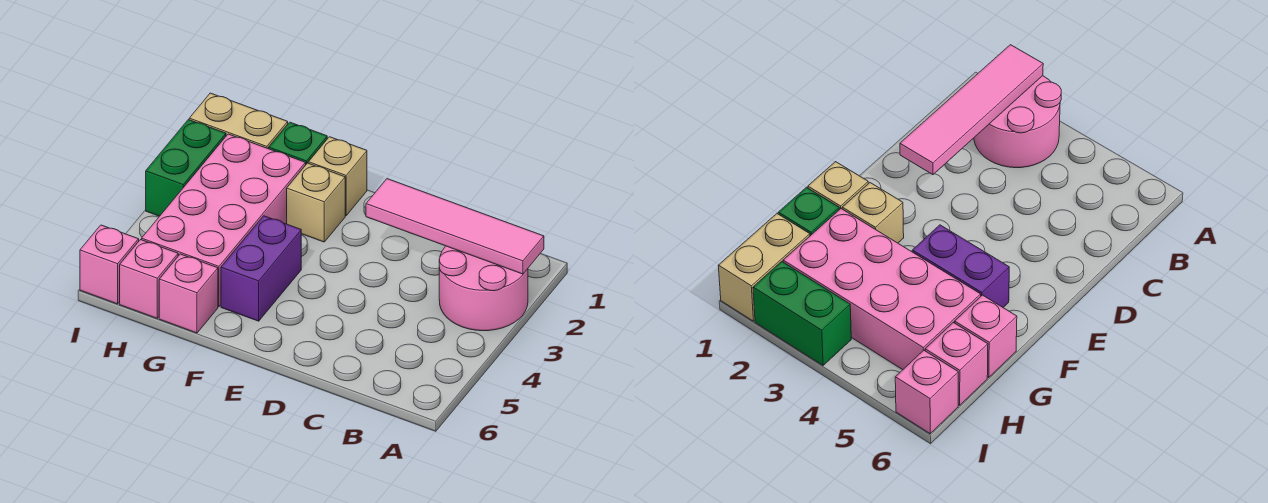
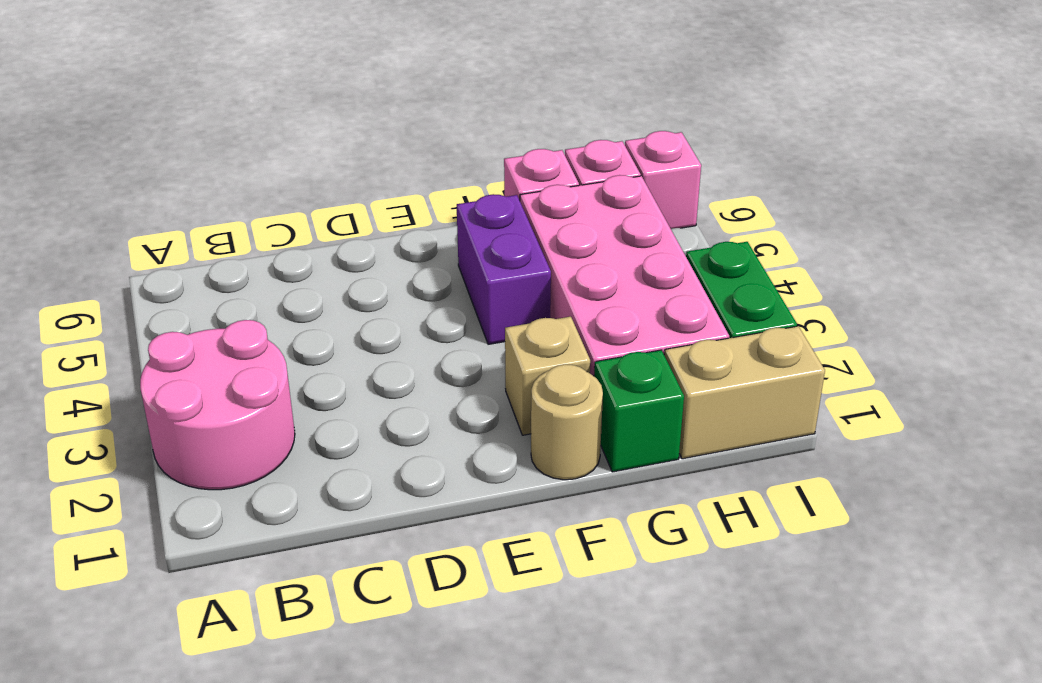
pink 1x4 tile [366,179,544,274] -> none
tan 1x1 brick [308,137,367,216] -> tan 1x1 round brick [531,364,603,480]

